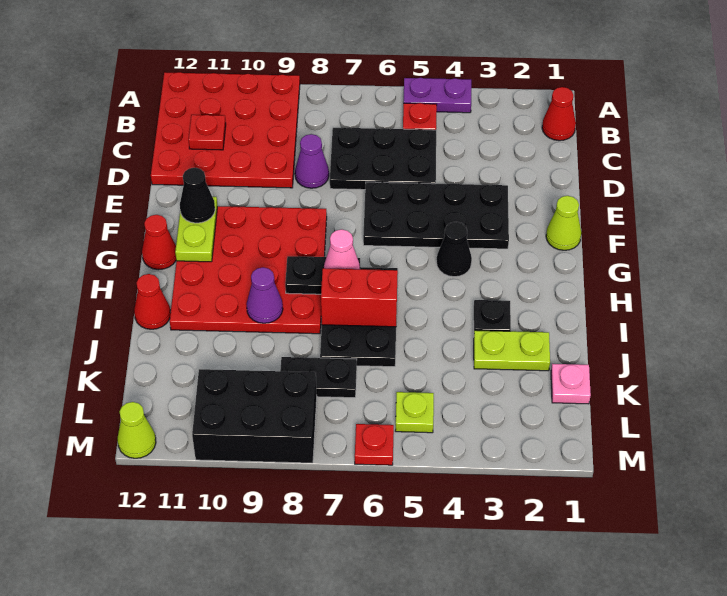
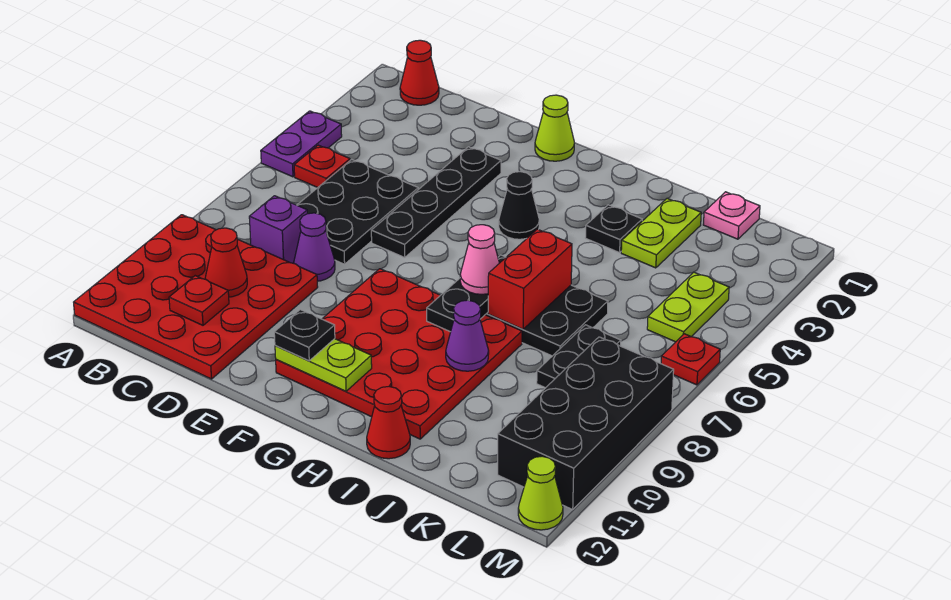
none -> purple 1x1 brick [249,196,307,263]
black 2x4 plate [363,182,509,249] -> black 1x4 plate [371,147,501,257]
black 1x1 cone [180,168,215,223] -> black 1x1 plate [274,310,335,361]
red 1x1 cone [142,215,176,270] -> red 1x1 cone moved to [205,228,247,297]
lime 1x1 plate [395,392,434,433] -> lime 1x2 plate [647,272,729,342]
black 2x3 brick [192,369,317,463] -> black 2x4 brick [498,337,674,510]

